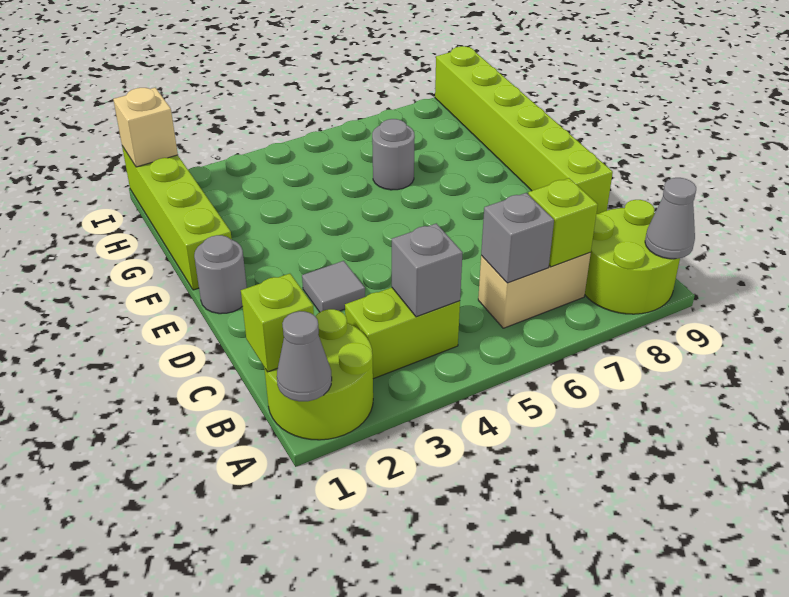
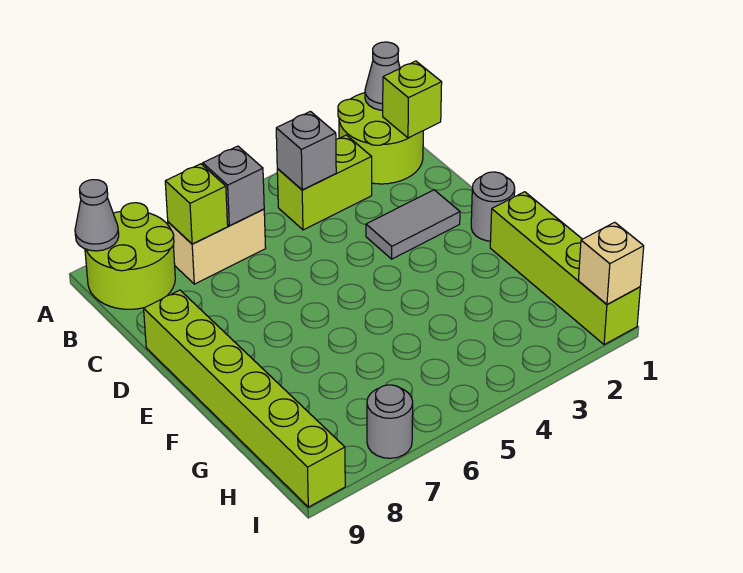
grey 1x1 tile [302,261,365,312] -> grey 1x2 tile [366,190,460,259]
grey 1x1 round brick [372,119,415,190] -> grey 1x1 round brick moved to [367,385,413,458]

